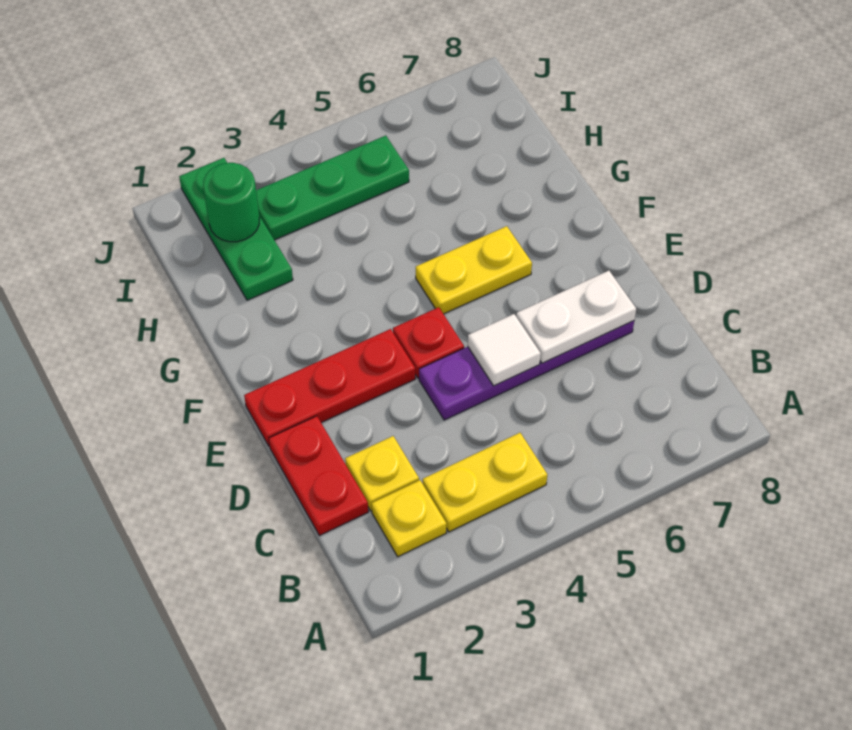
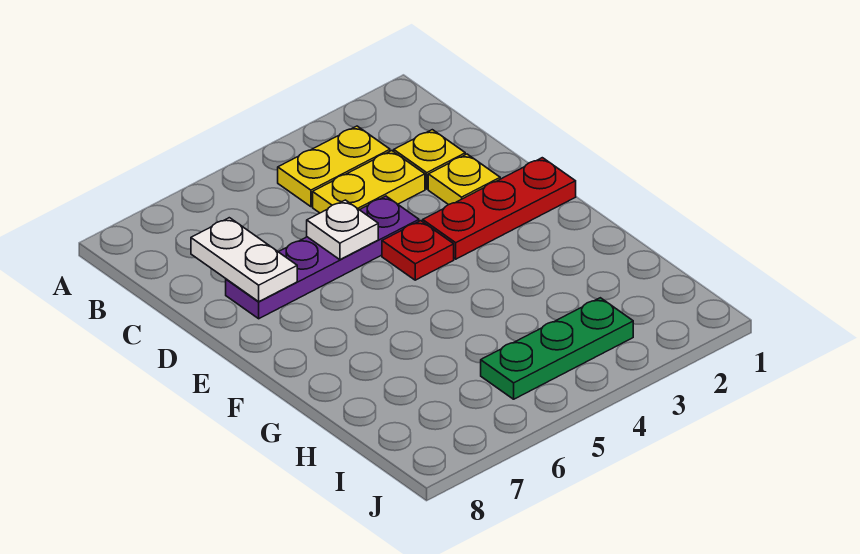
yellow 1x1 plate [372,480,447,557] -> yellow 1x1 plate moved to [428,154,500,205]
red 1x2 plate [269,416,368,536] -> none
white 1x1 tile [468,314,541,386] -> white 1x1 plate [307,200,378,260]
white 1x2 plate [516,271,636,363] -> white 1x2 plate turned to [191,218,297,302]
yellow 1x2 plate [416,226,532,314] -> yellow 1x2 plate moved to [313,151,425,213]
green 1x3 plate [179,158,293,300] -> none
green 1x1 round brick [203,163,259,242] -> none

